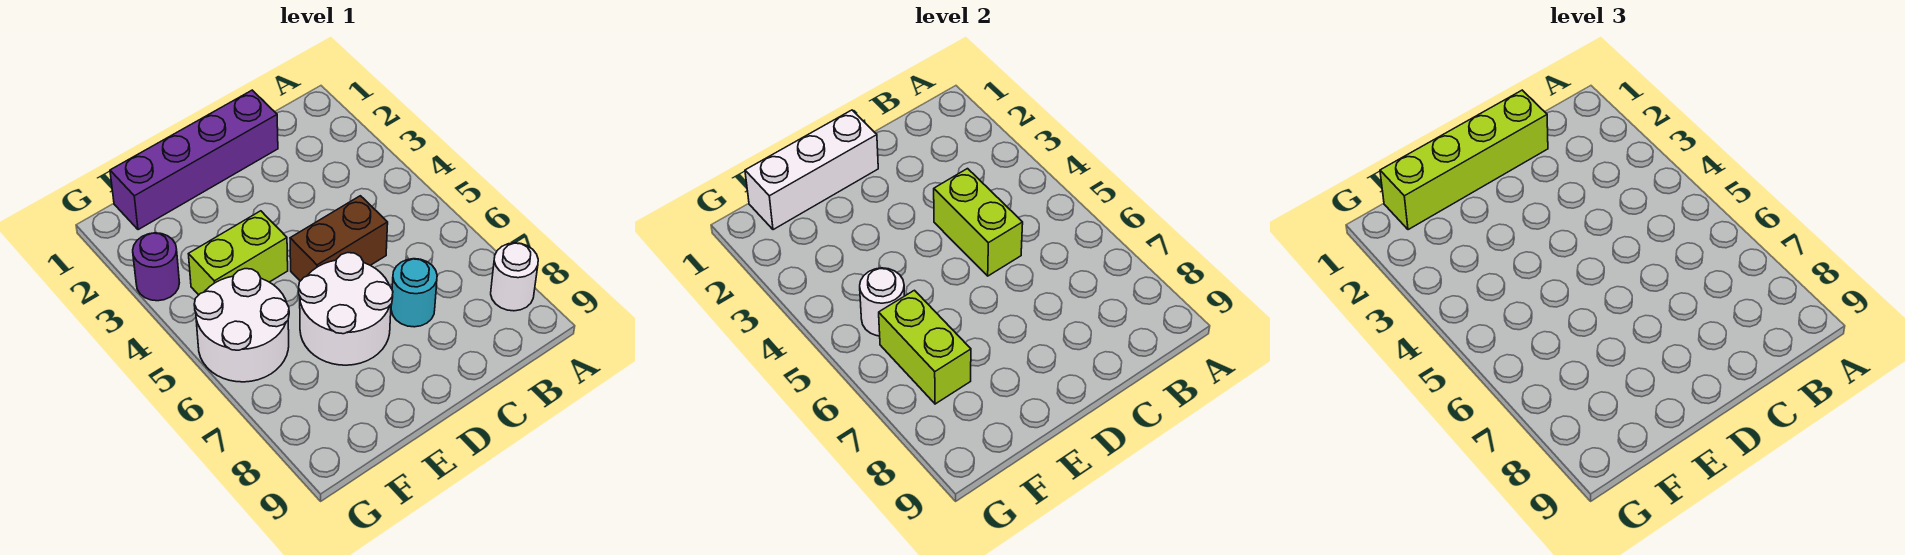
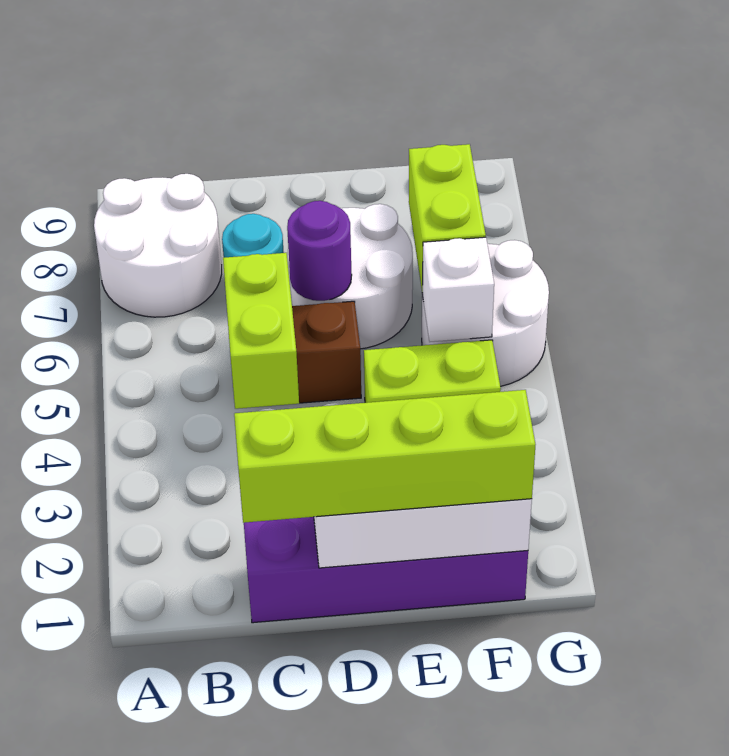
white 1x1 round brick [491,243,538,311] -> white 2x2 round brick [94,174,222,317]
white 1x1 round brick [860,268,904,336] -> white 1x1 brick [423,237,494,342]
purple 1x1 round brick [133,233,179,301] -> purple 1x1 round brick moved to [287,201,352,301]

